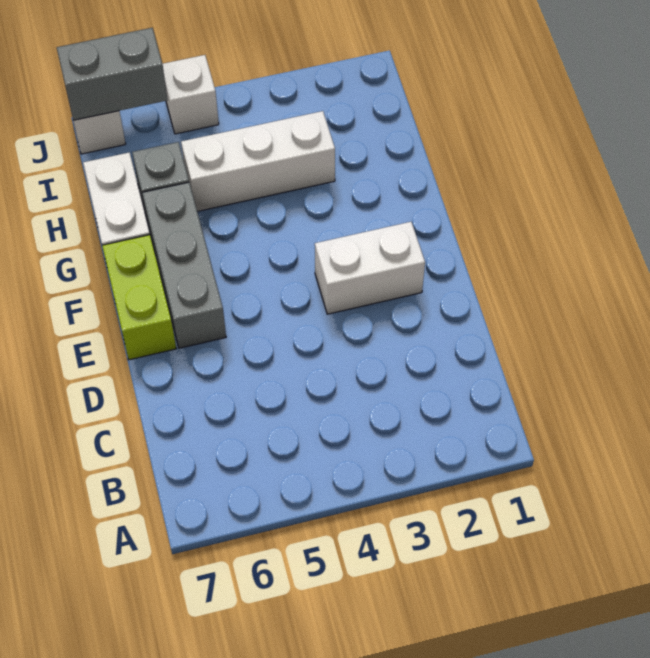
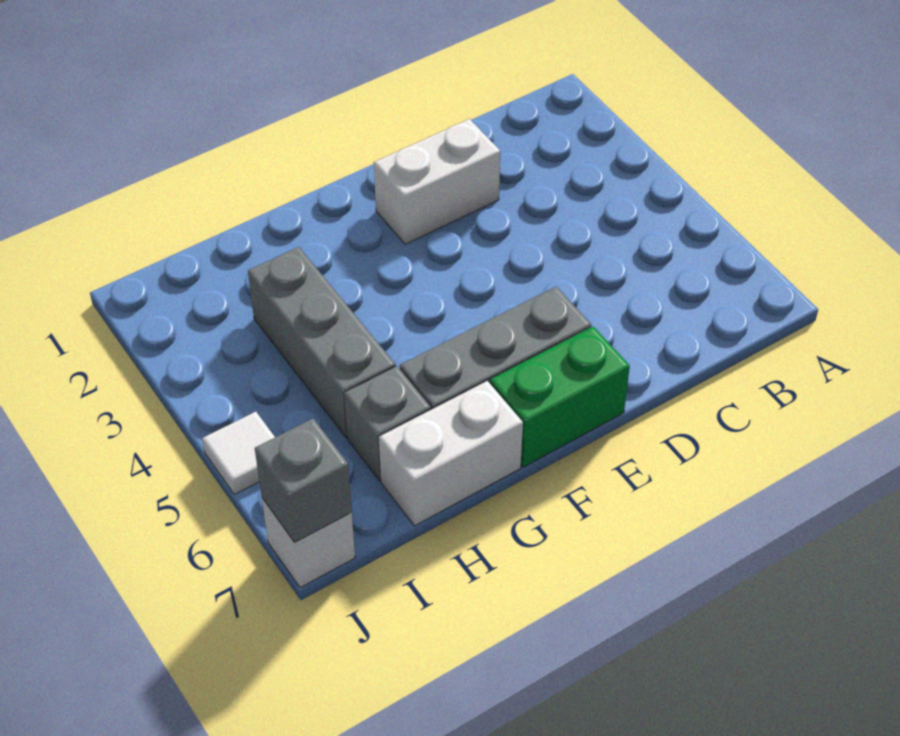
white 1x2 brick [315,222,425,314] -> white 1x2 brick turned to [374,119,500,244]
lime 1x2 brick [102,235,176,360] -> green 1x2 brick [490,326,630,467]
white 1x3 brick [181,111,335,212] -> grey 1x3 brick [248,247,396,437]
white 1x1 brick [163,55,219,134] -> white 1x1 tile [202,412,275,495]
grey 1x2 brick [57,28,168,120] -> grey 1x1 brick [255,418,352,542]

